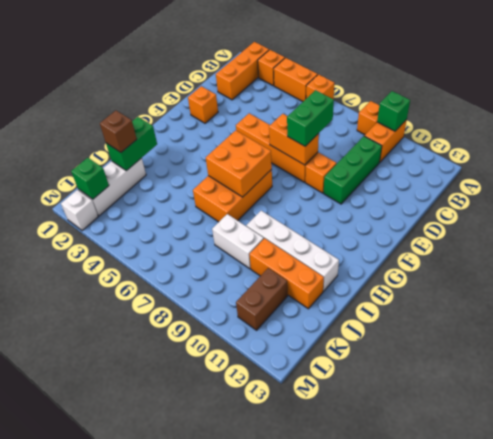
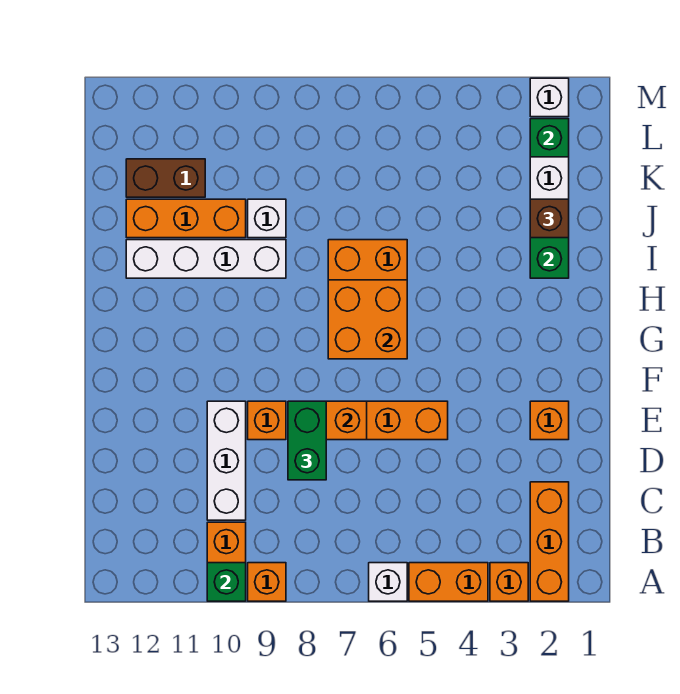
orange 1x1 brick [306,74,334,99] -> white 1x1 brick [369,563,407,601]
green 1x3 brick [324,136,382,204] -> white 1x3 brick [207,401,246,520]
white 1x2 brick [212,214,264,269] -> white 1x1 brick [248,199,286,238]
brown 1x2 brick [236,268,288,330] -> brown 1x2 brick turned to [126,159,205,197]

